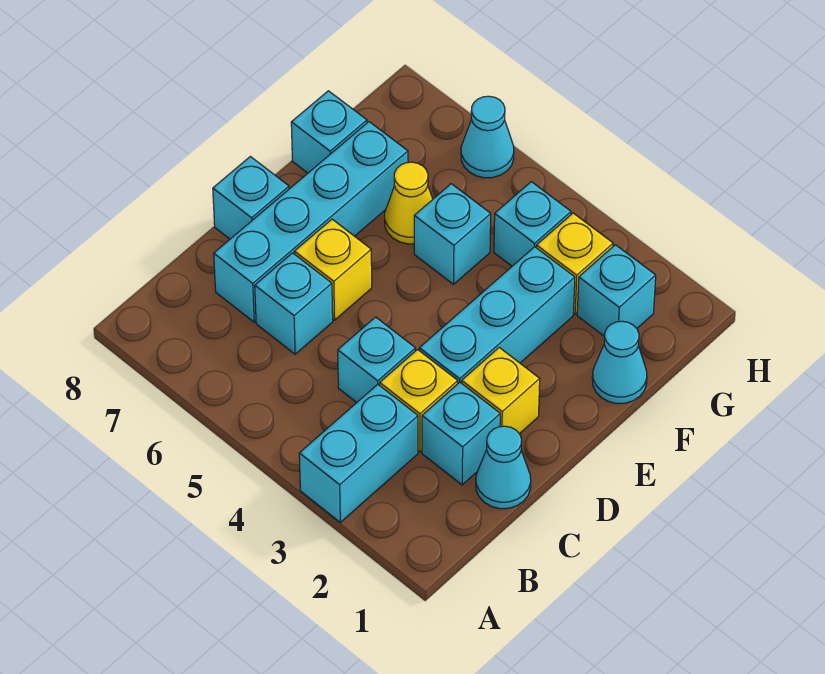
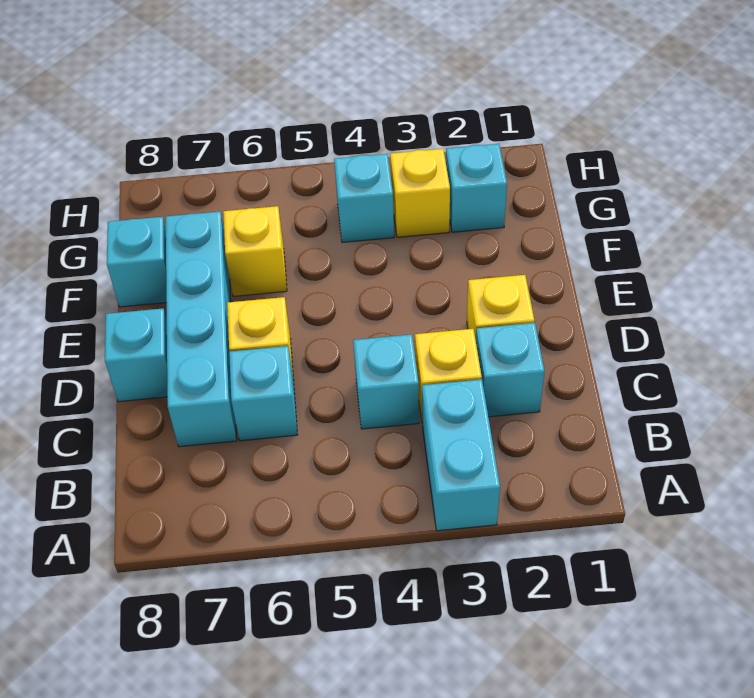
cyan 1x1 cone [476,426,531,509] -> none
cyan 1x3 brick [419,247,575,383] -> none
cyan 1x1 cone [592,321,647,403] -> none
cyan 1x1 brick [414,184,491,284] -> none
yellow 1x1 cone [385,162,433,244] -> yellow 1x1 brick [223,206,287,296]
cyan 1x1 cone [461,96,514,178] -> none

